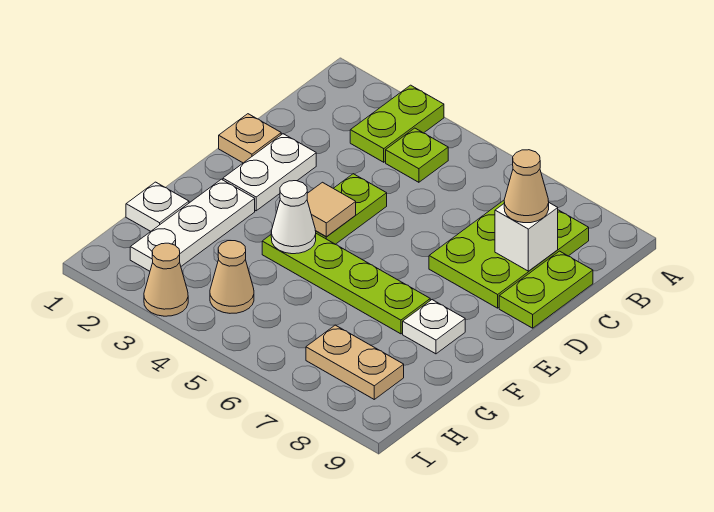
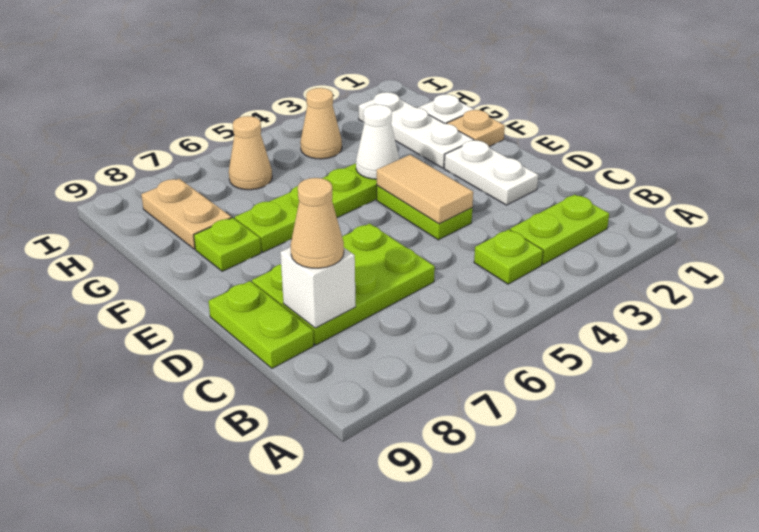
lime 1x2 plate [350,85,444,162] -> lime 1x2 plate turned to [510,195,609,264]
lime 2x3 plate [429,200,589,308] -> lime 2x3 plate turned to [252,224,435,345]
tan 1x1 plate [219,114,281,163] -> tan 1x1 plate moved to [447,110,505,146]
tan 1x1 tile [307,182,356,237] -> tan 1x2 tile [377,155,473,224]
white 1x1 plate [403,300,465,354] -> lime 1x1 plate [194,218,261,271]
tan 1x2 plate [306,325,404,399] -> tan 1x2 plate turned to [141,179,231,249]
tan 1x1 cone [144,243,188,316] -> tan 1x1 cone moved to [229,116,272,190]

